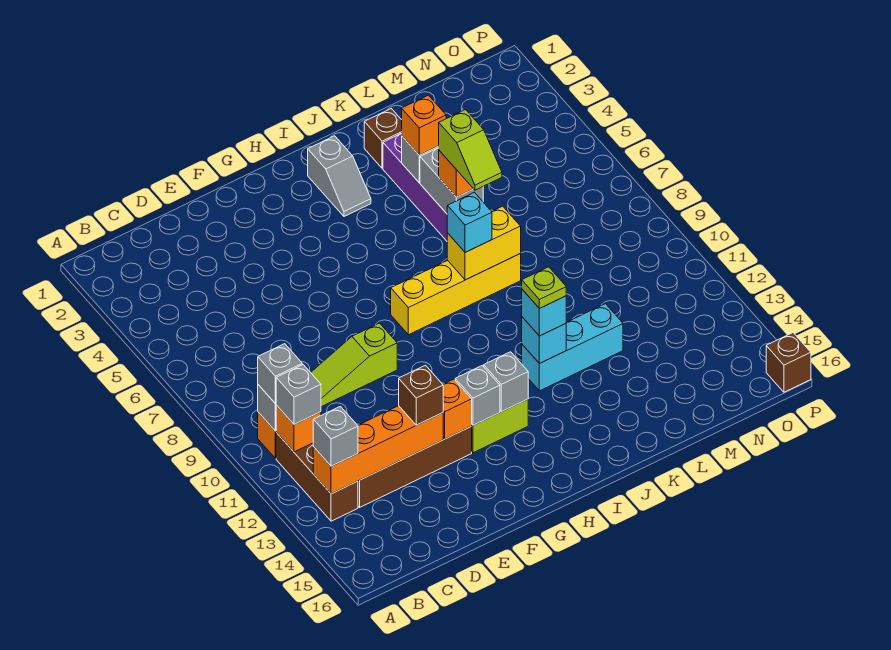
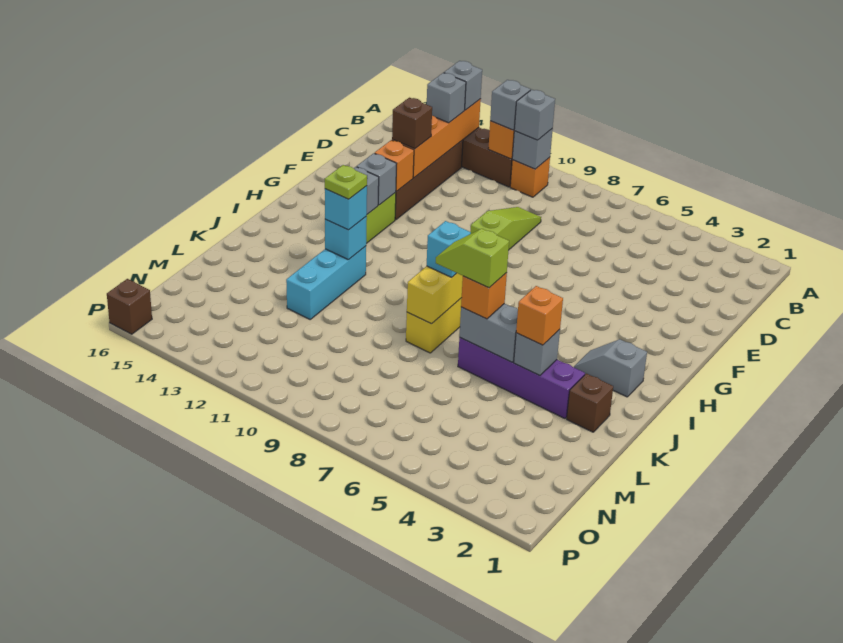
none -> grey 1x1 brick [427,73,466,123]

